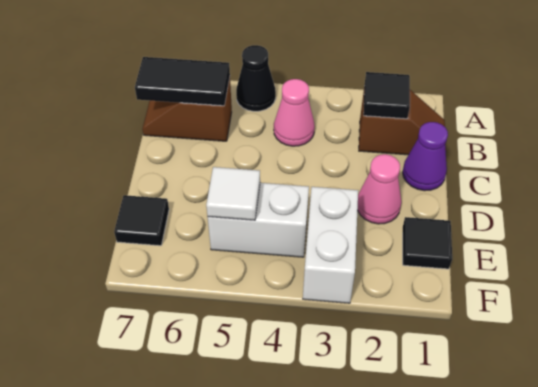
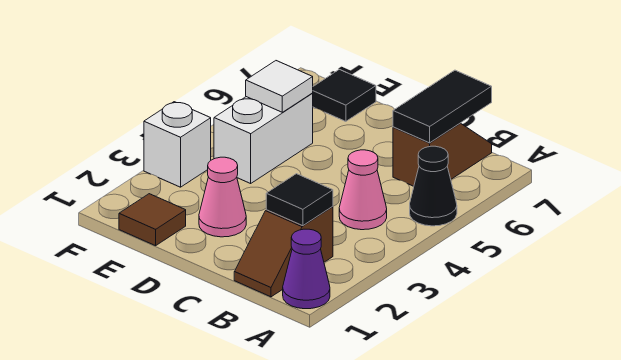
purple 1x1 cone [403,122,448,191] -> purple 1x1 cone moved to [283,229,330,309]
black 1x1 tile [403,217,452,269] -> brown 1x1 tile [119,194,186,246]
white 1x2 brick [303,187,358,303] -> white 1x1 brick [144,102,211,187]

